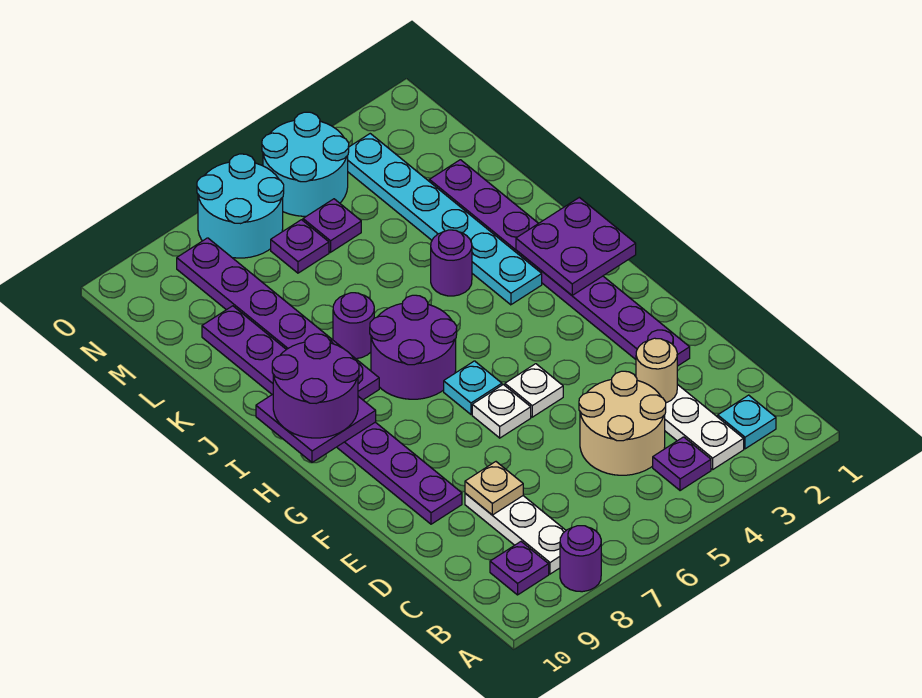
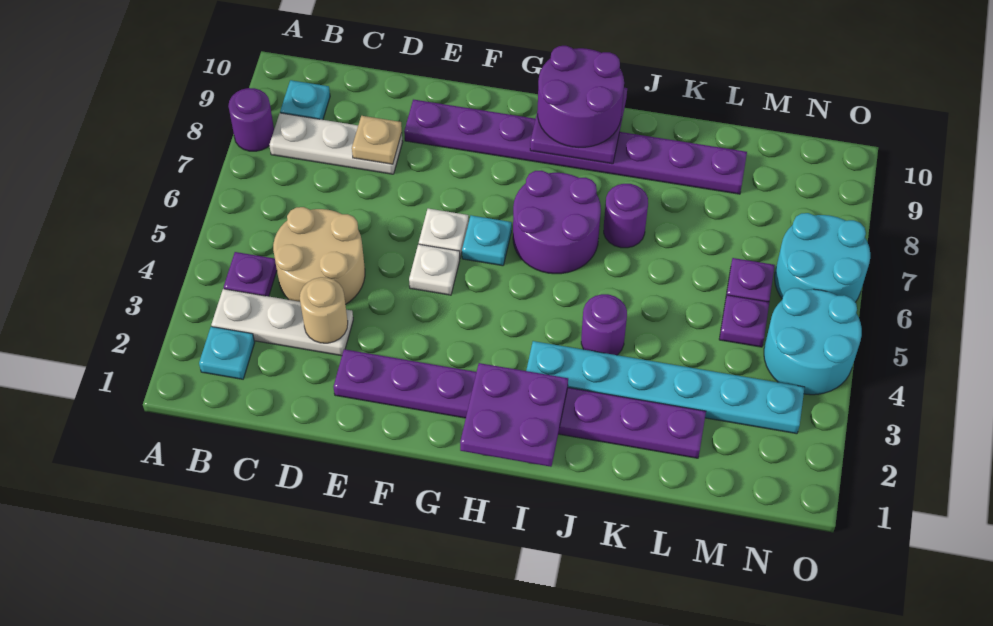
purple 1x1 plate [490,542,549,595] -> cyan 1x1 plate [280,80,330,120]
purple 1x6 plate [177,238,379,400] -> none

